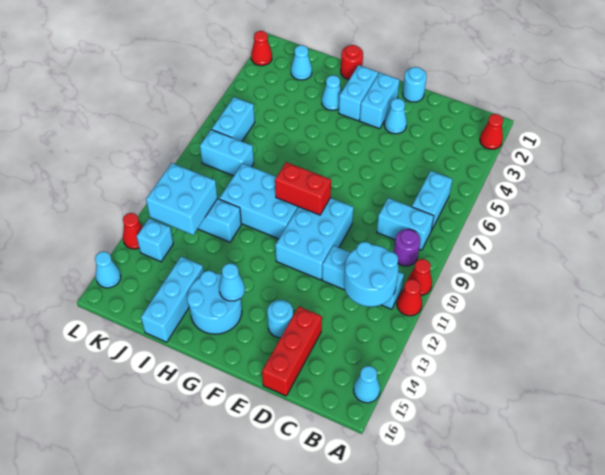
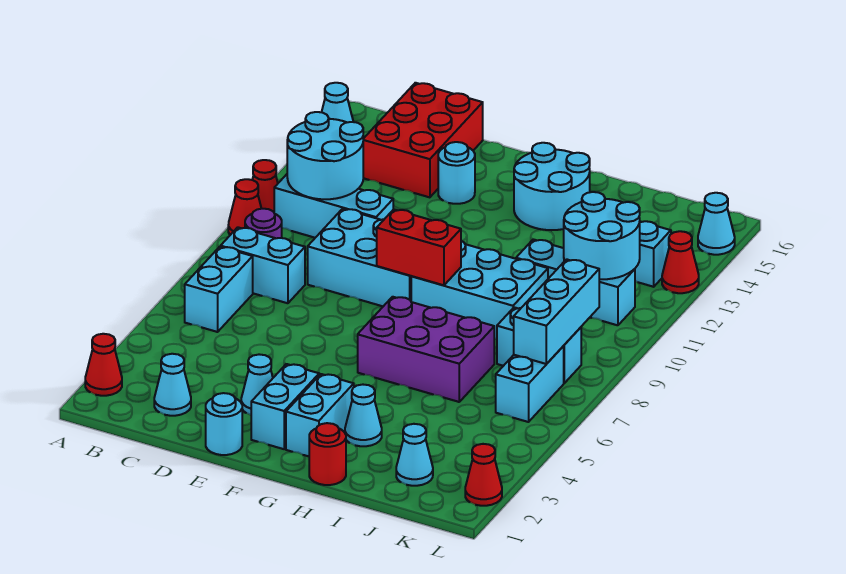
red 1x3 brick [262,306,322,396] -> red 2x3 brick [363,83,483,197]
cyan 2x3 brick [275,198,353,280] -> cyan 2x3 brick turned to [308,209,411,306]
none -> purple 2x3 brick [358,297,494,402]
cyan 1x1 cone [219,263,245,301] -> cyan 1x1 cone moved to [154,354,191,416]
cyan 1x3 brick [141,257,204,342] -> cyan 1x3 brick moved to [514,259,599,364]
cyan 2x2 brick [146,163,218,235] -> cyan 2x2 round brick [564,192,640,279]

